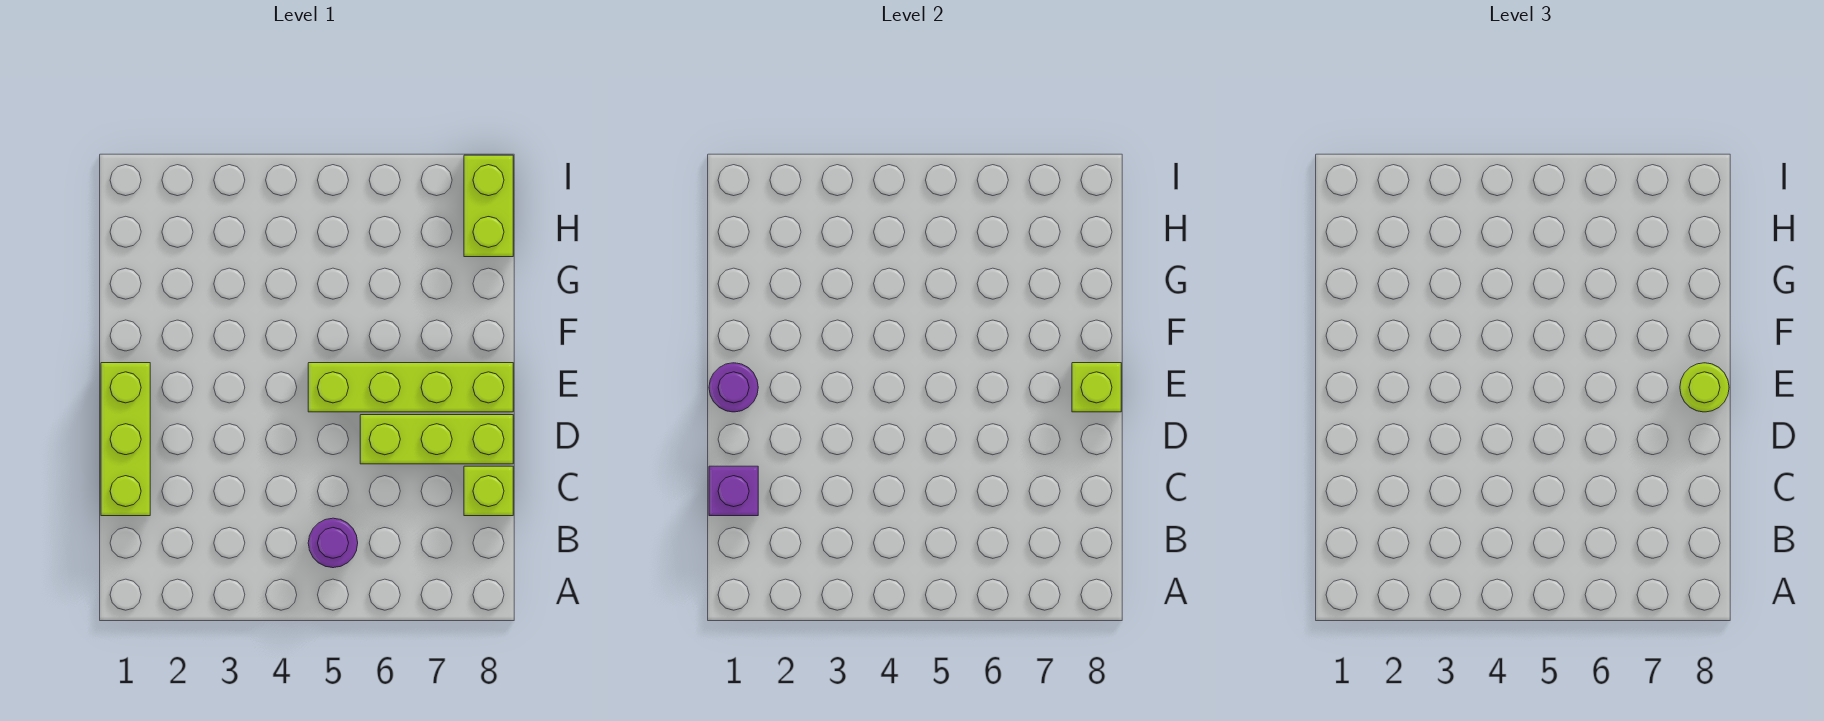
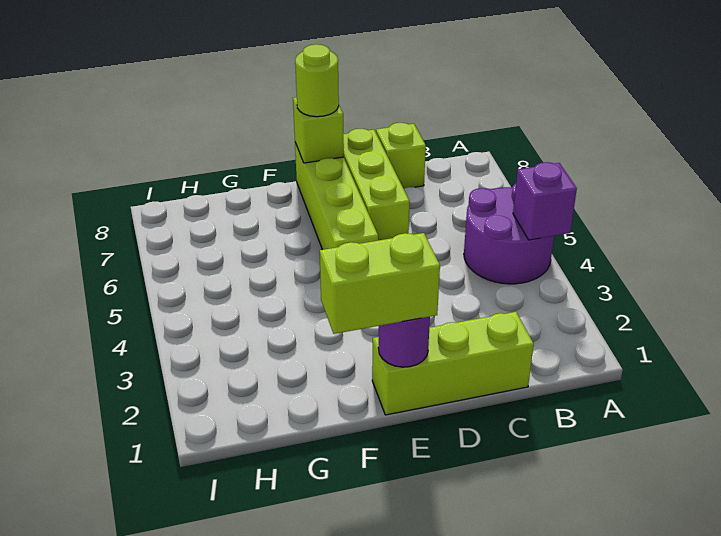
purple 1x1 round brick [308,518,358,568] -> purple 2x2 round brick [464,184,554,284]
purple 1x1 brick [709,466,758,516] -> purple 1x1 brick moved to [513,162,577,240]
lime 1x2 brick [464,155,513,257] -> lime 1x2 brick moved to [320,233,440,334]

